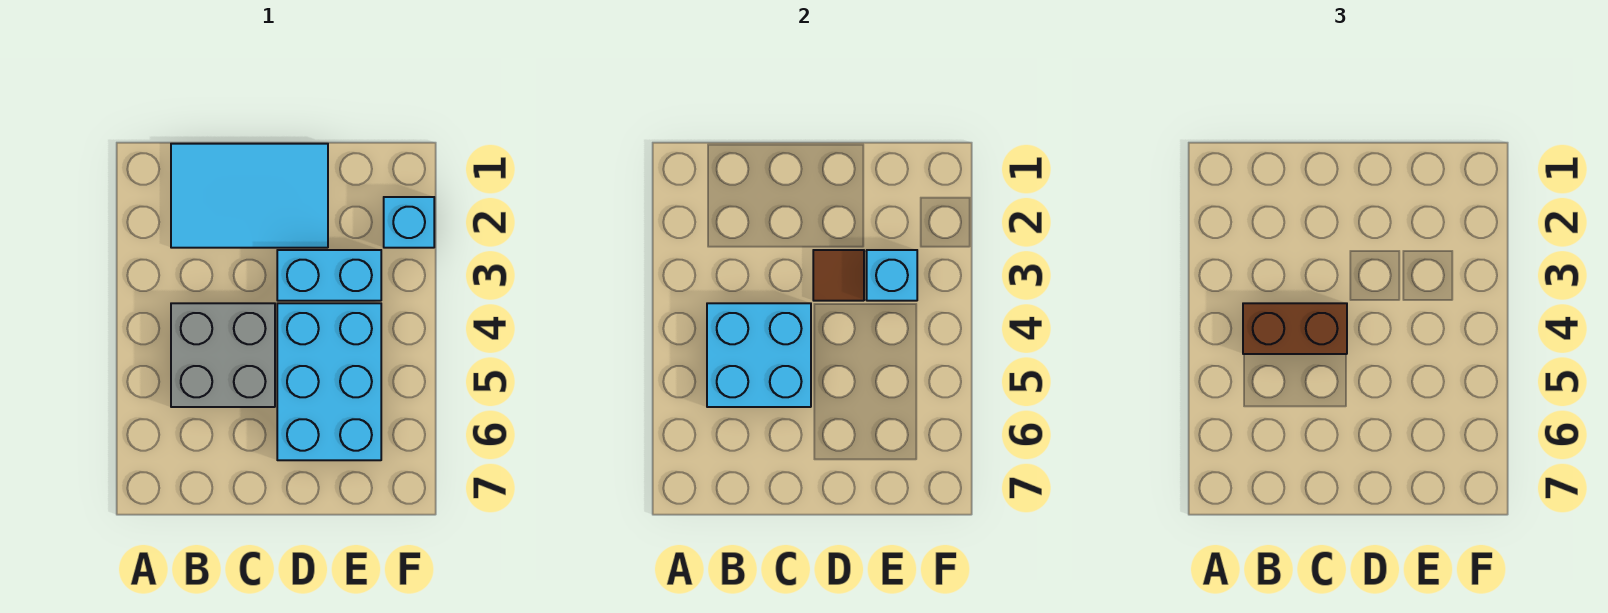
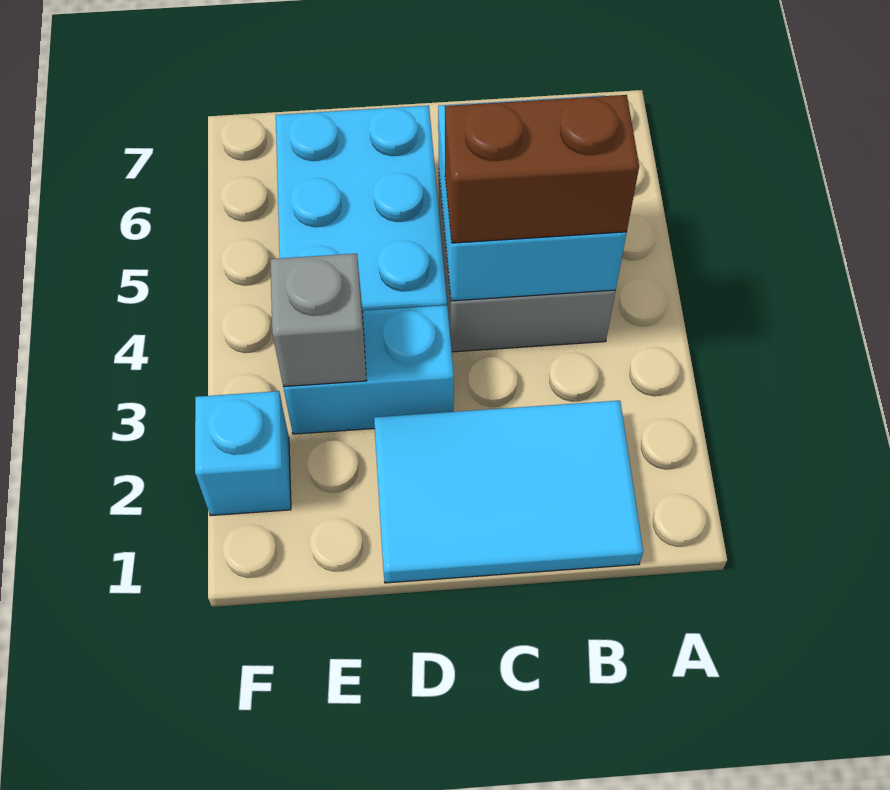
brown 1x1 tile [813,250,864,301] -> none
cyan 1x1 brick [867,250,917,301] -> grey 1x1 brick [271,253,367,387]

